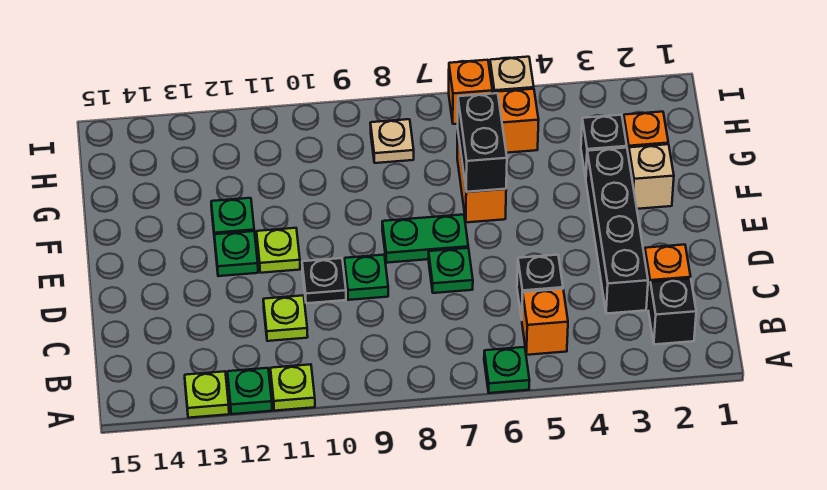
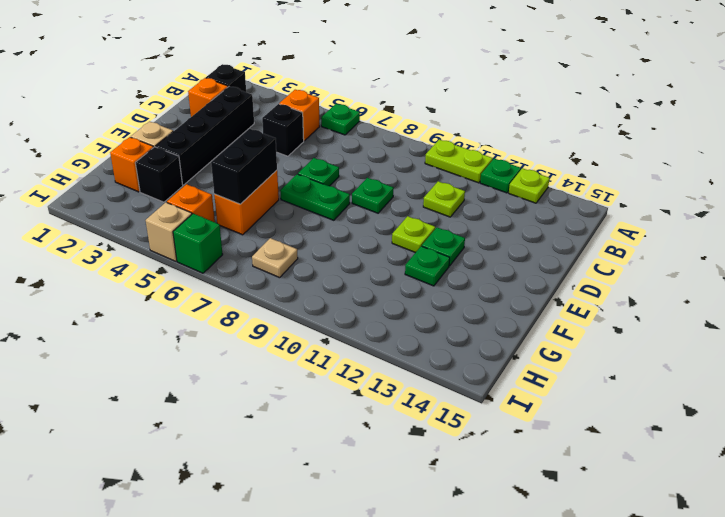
lime 1x1 plate [270,364,315,411] -> lime 1x2 plate [425,140,493,183]
black 1x1 plate [302,258,346,303] -> none
orange 1x1 brick [449,60,492,124] -> green 1x1 brick [173,214,223,273]

